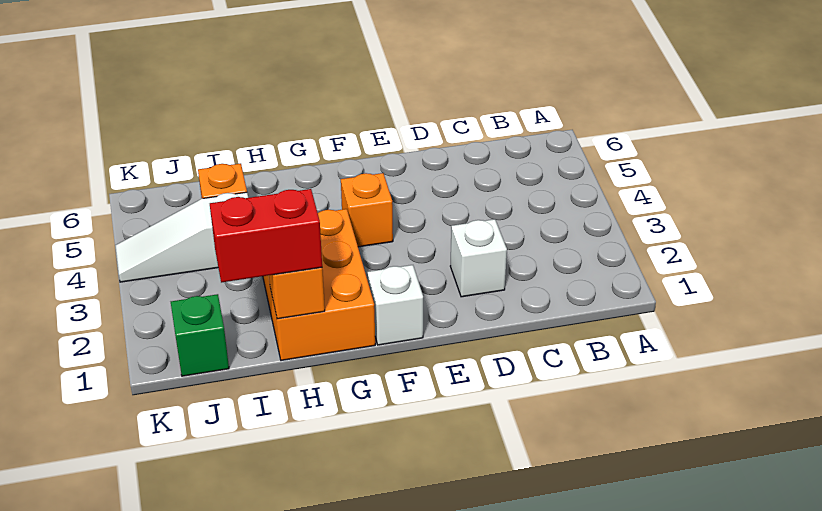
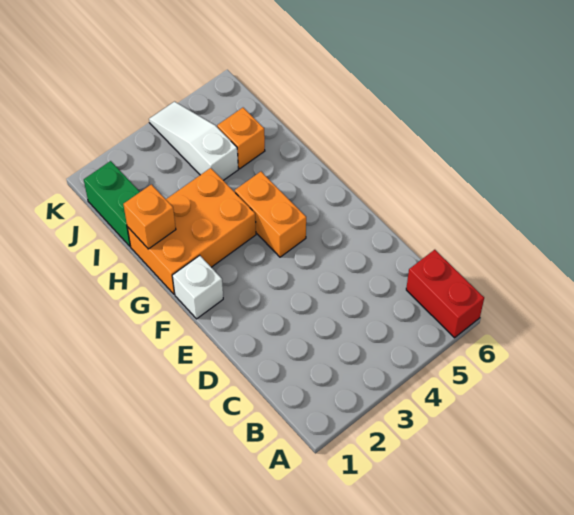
white 1x1 brick [450,219,507,297] -> none
orange 1x1 brick [341,173,393,247] -> orange 1x2 brick [235,172,306,257]
red 1x2 brick [210,189,322,283] -> red 1x2 brick moved to [406,250,484,338]
green 1x1 brick [171,294,229,376] -> green 1x2 brick [84,161,140,246]

